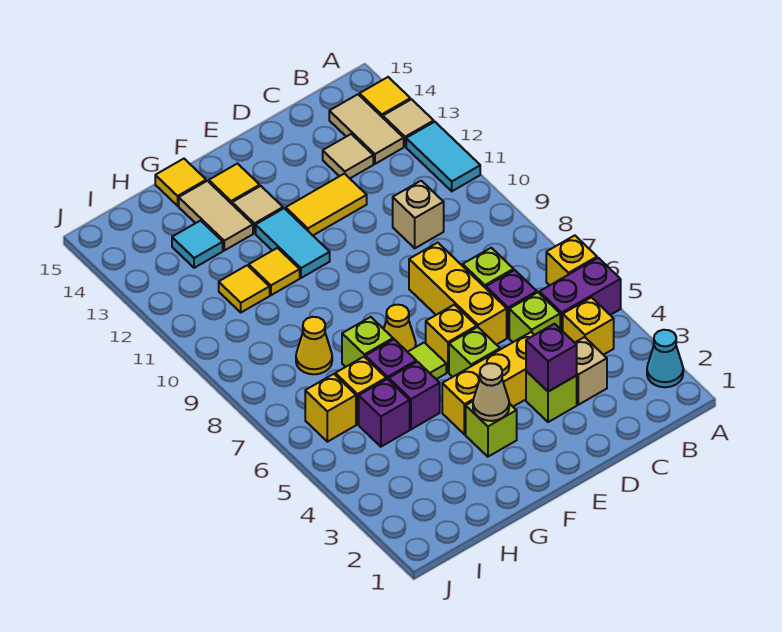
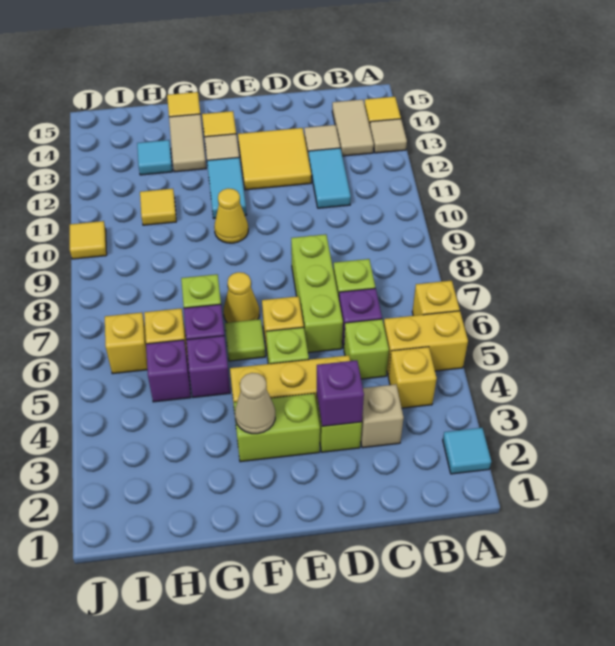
cyan 1x1 cone [647,330,683,387] -> cyan 1x1 tile [443,428,491,474]
purple 1x2 brick [539,258,621,331] -> yellow 1x2 brick [384,311,468,376]
cyan 1x2 tile [406,122,480,191] -> cyan 1x2 tile moved to [309,148,351,208]
tan 1x1 brick [393,181,444,248] -> none
yellow 1x3 brick [409,243,507,345] -> lime 1x3 brick [291,234,343,353]
yellow 1x2 tile [286,174,367,235] -> yellow 2x2 tile [238,128,311,190]
lime 1x1 brick [466,401,517,457] -> lime 1x2 brick [234,393,320,462]
yellow 1x1 tile [249,248,300,295] -> yellow 1x1 tile moved to [70,221,107,259]
yellow 1x1 cone [296,317,332,374] -> yellow 1x1 cone moved to [214,188,248,243]

